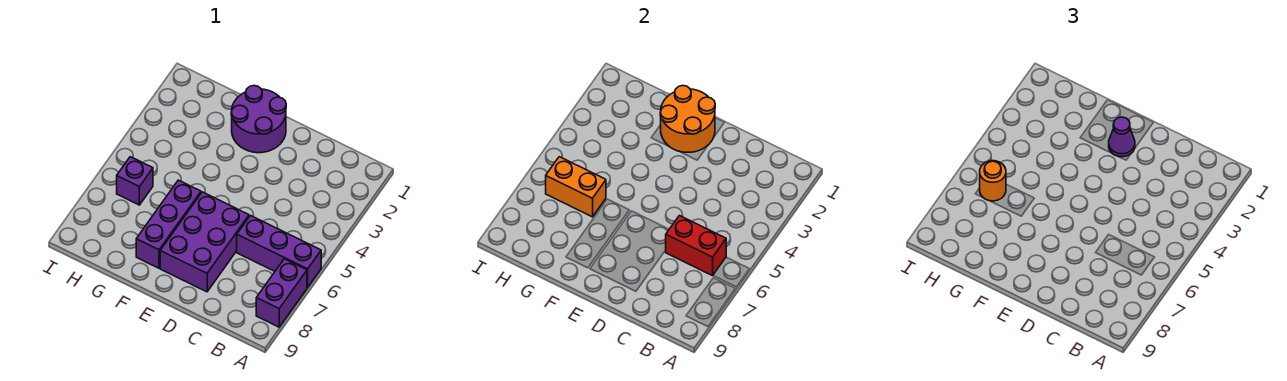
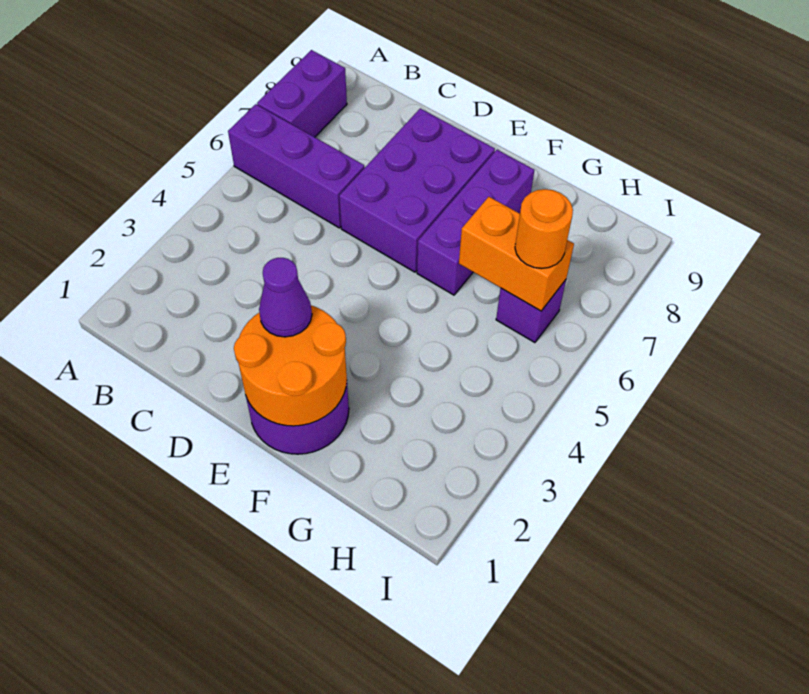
red 1x2 brick [666,216,726,276] -> none

